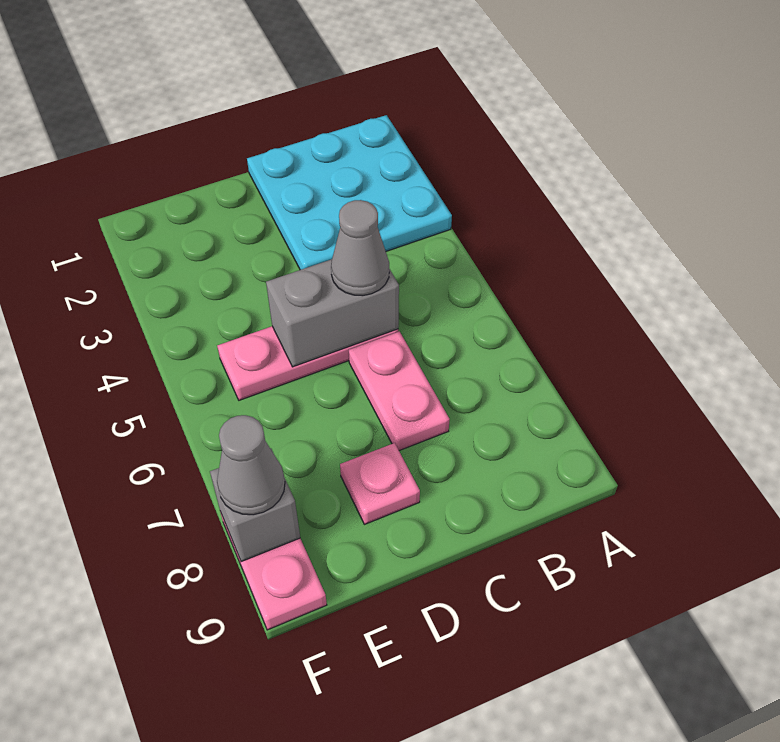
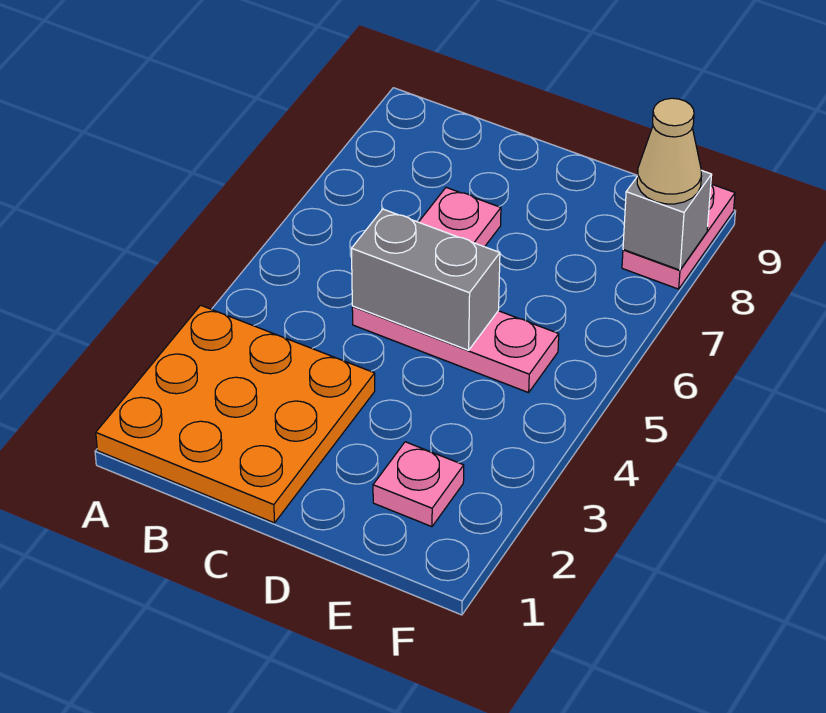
cyan 3x3 plate [247,115,452,270] -> orange 3x3 plate [96,305,375,523]
grey 1x1 cone [331,200,389,296] -> none
pink 1x1 plate [340,443,420,524] -> pink 1x1 plate moved to [373,442,464,527]
grey 1x1 cone [217,415,285,515] -> tan 1x1 cone [637,98,701,204]

